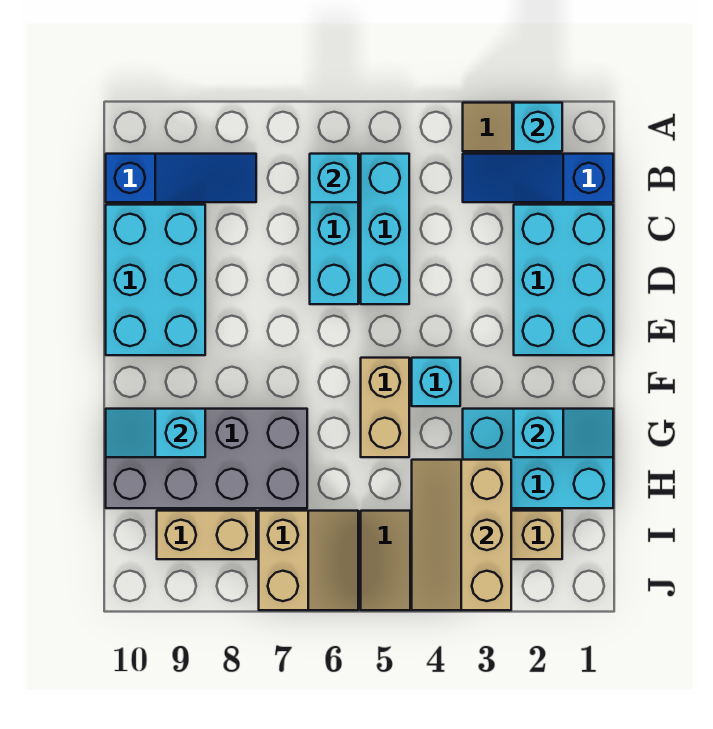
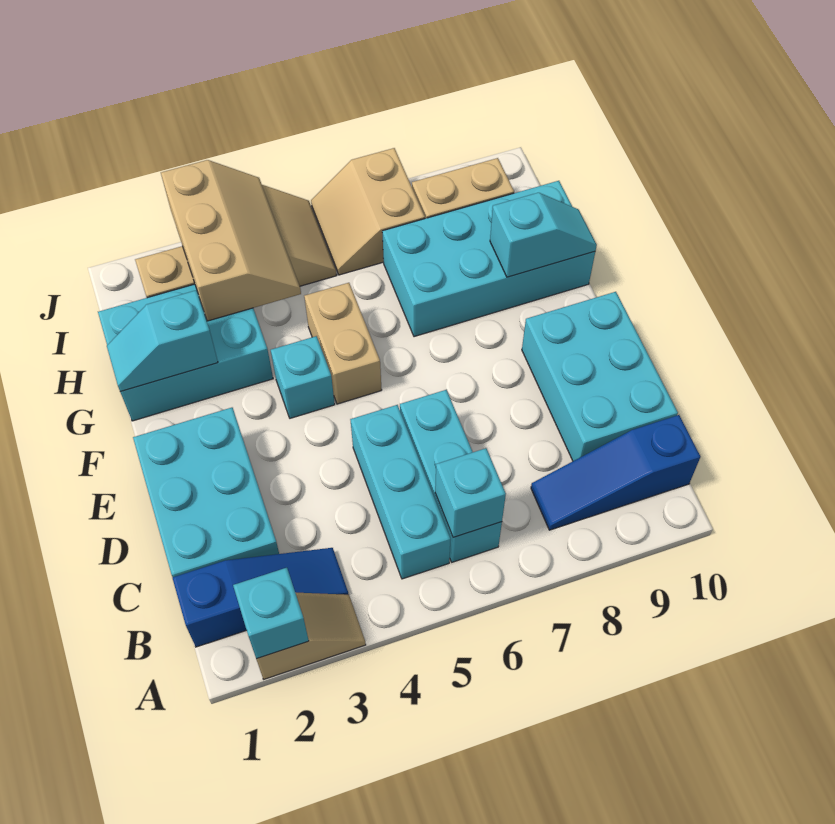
grey 2x4 brick [106,409,307,508] -> cyan 2x4 brick [382,181,595,337]

